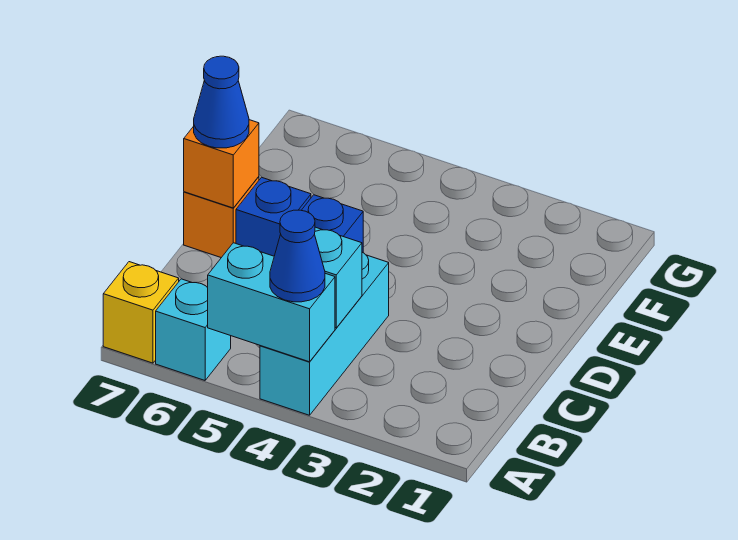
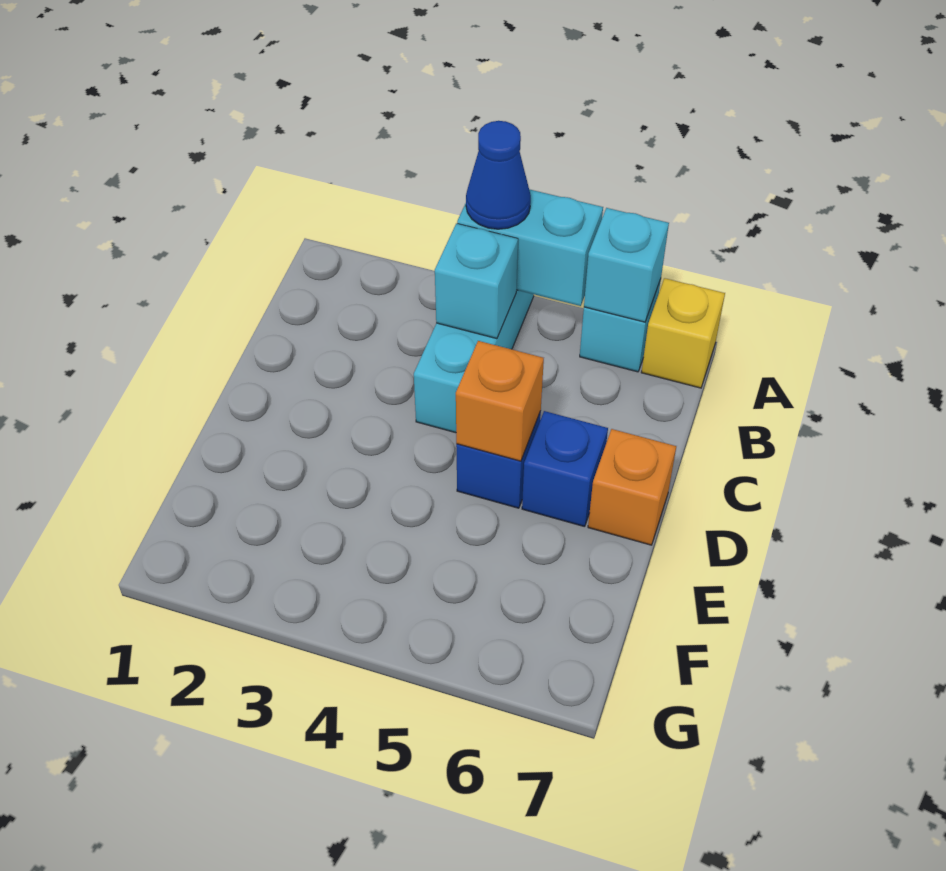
none -> cyan 1x1 brick [584,208,669,322]
orange 1x1 brick [184,120,259,208] -> orange 1x1 brick moved to [456,341,544,461]
blue 1x1 cone [194,56,249,148] -> none

